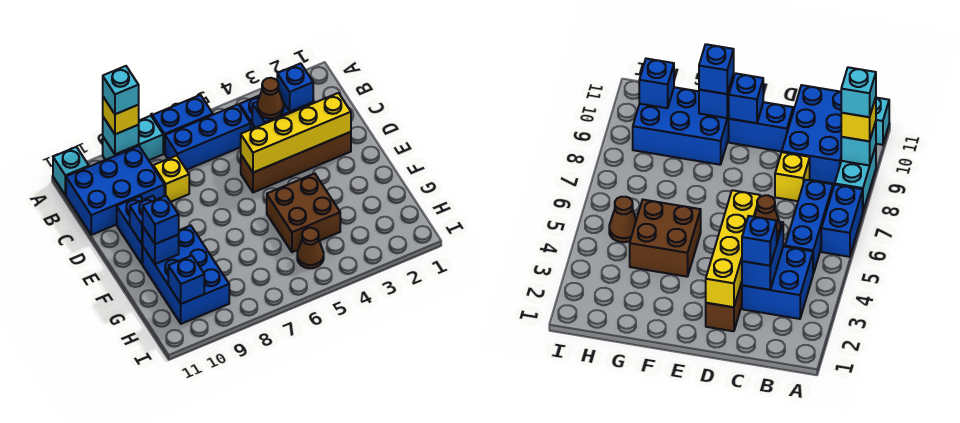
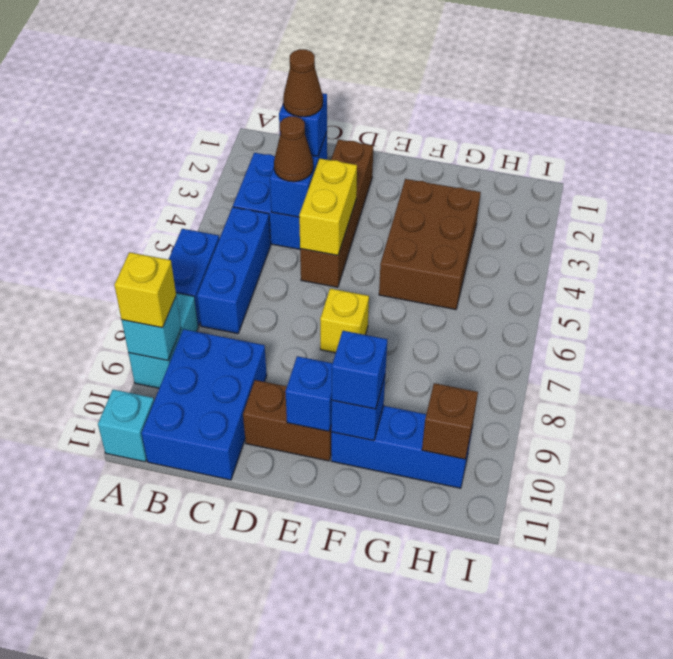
cyan 1x1 brick [103,66,139,114] -> none
yellow 1x1 brick [153,155,189,202] -> yellow 1x1 brick moved to [320,289,369,353]
yellow 1x4 brick [241,93,351,172] -> yellow 1x2 brick [299,158,357,255]
blue 1x2 brick [117,196,143,264] -> brown 1x2 brick [243,380,331,461]
brown 2x2 brick [267,174,340,252] -> brown 2x3 brick [379,179,481,309]
blue 2x3 brick [143,226,229,324] -> blue 1x3 brick [331,406,472,488]
brown 1x1 cone [297,228,324,268] -> brown 1x1 cone moved to [283,49,323,117]
blue 1x1 brick [168,256,204,304] -> brown 1x1 brick [422,383,478,459]

